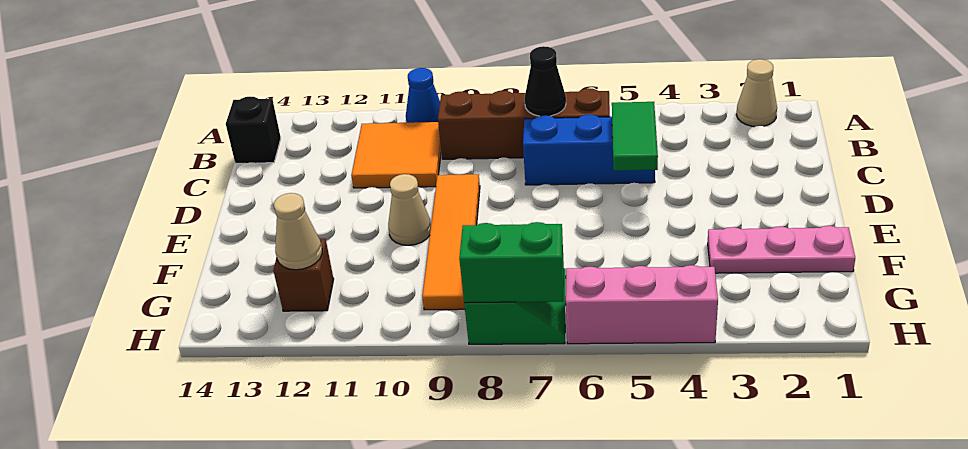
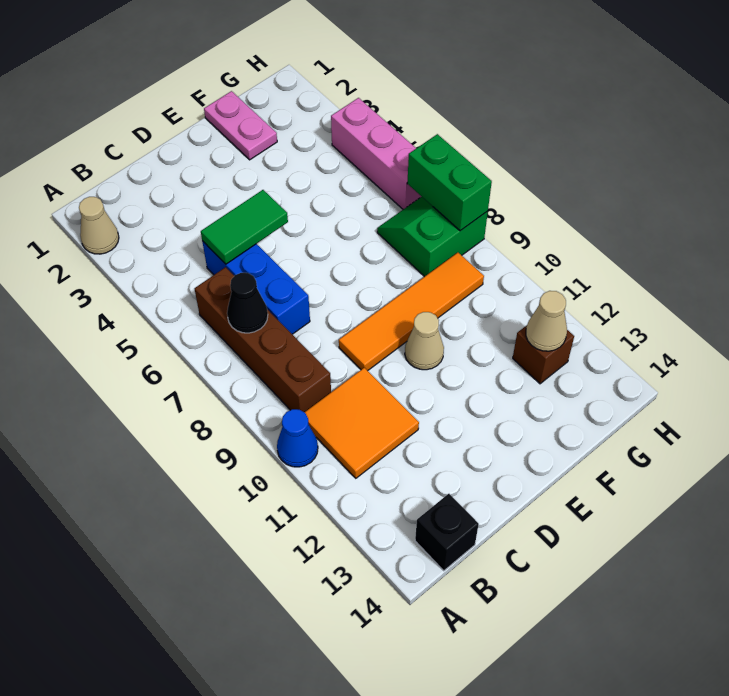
pink 1x3 plate [708,226,855,273] -> pink 1x2 plate [204,91,277,160]

